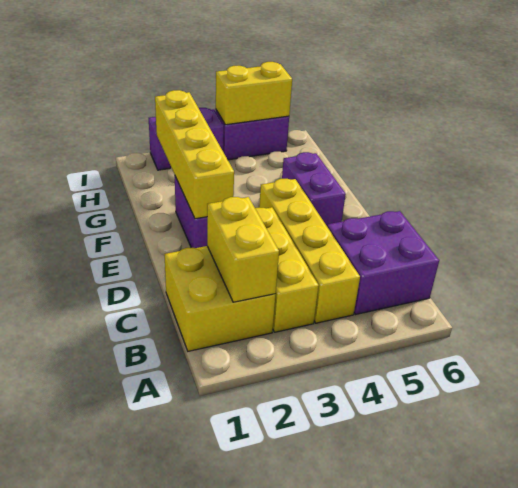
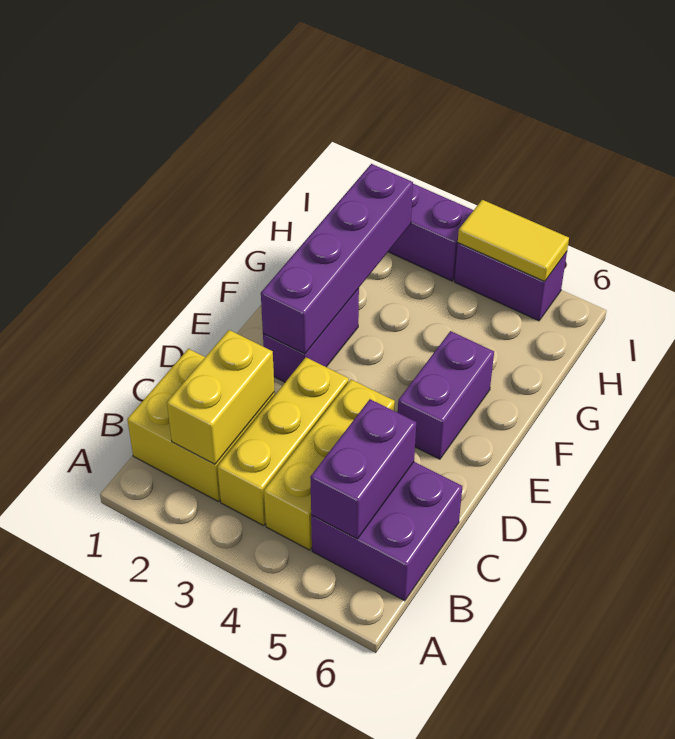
yellow 1x4 brick [259,179,360,323] -> yellow 1x3 brick [264,380,395,550]
none -> purple 1x2 brick [310,399,416,539]
yellow 1x4 brick [155,90,234,219] -> purple 1x4 brick [261,164,413,354]
yellow 1x2 brick [216,62,292,125] -> yellow 1x2 tile [458,200,569,282]

